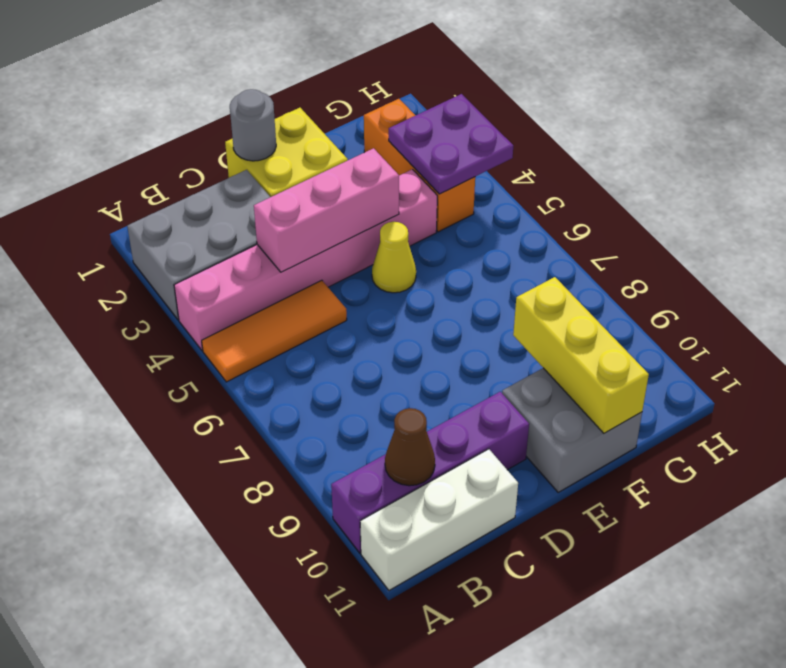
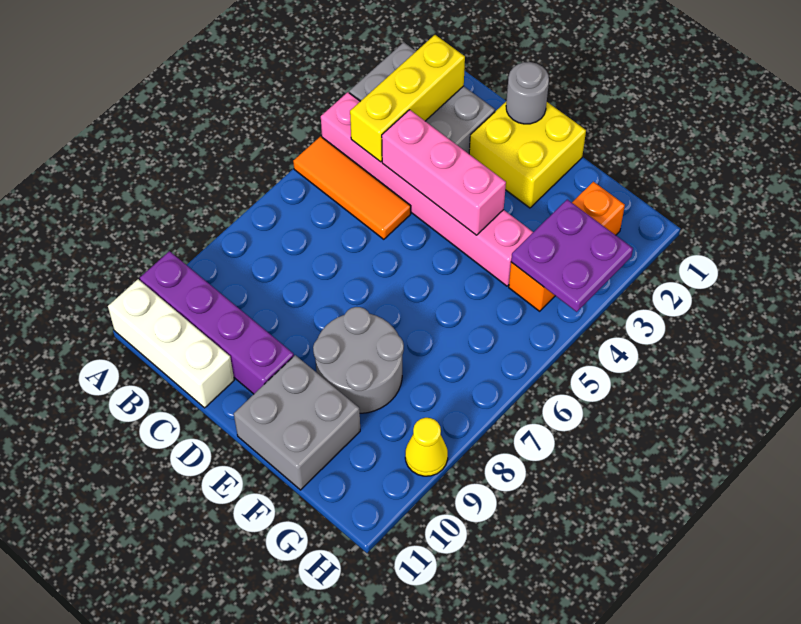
brown 1x1 cone [385,408,435,486] -> none
yellow 1x1 cone [372,222,416,293] -> yellow 1x1 cone moved to [405,418,448,476]
none -> grey 2x2 round brick [313,307,404,413]
yellow 1x3 brick [513,277,649,433] -> yellow 1x3 brick moved to [350,35,465,162]

